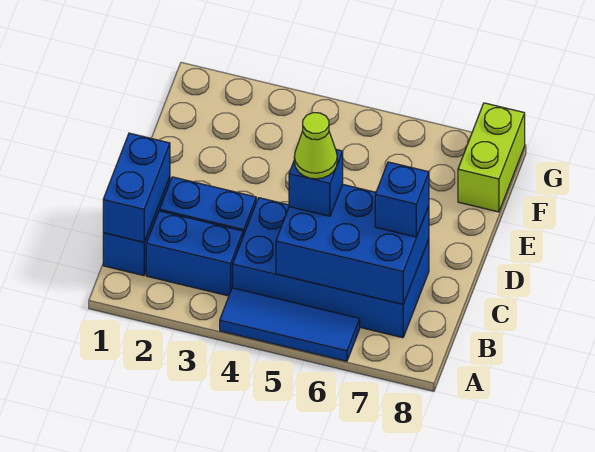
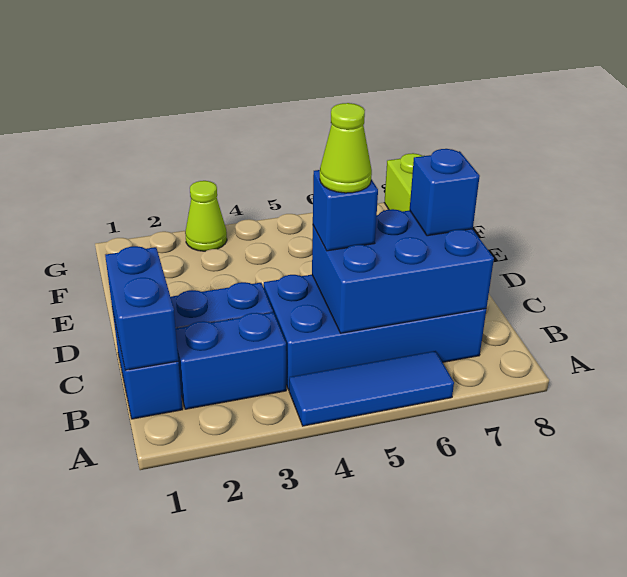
none -> lime 1x1 cone [185,181,227,251]

